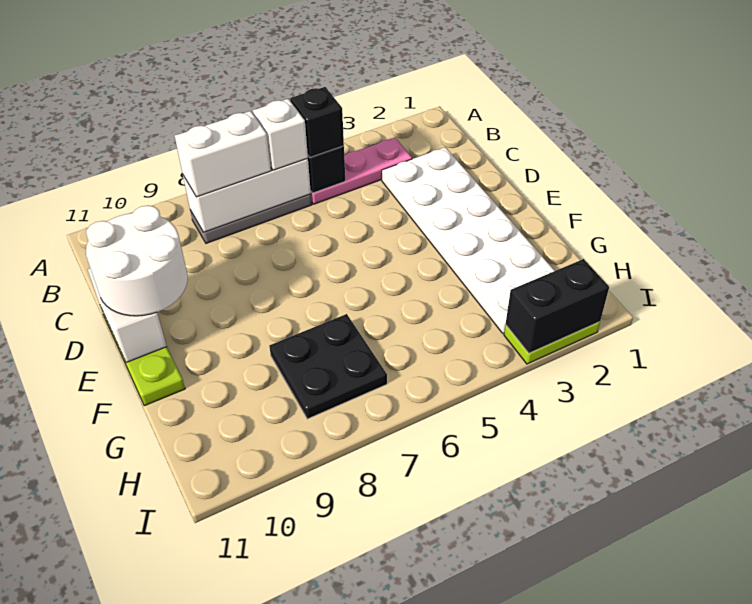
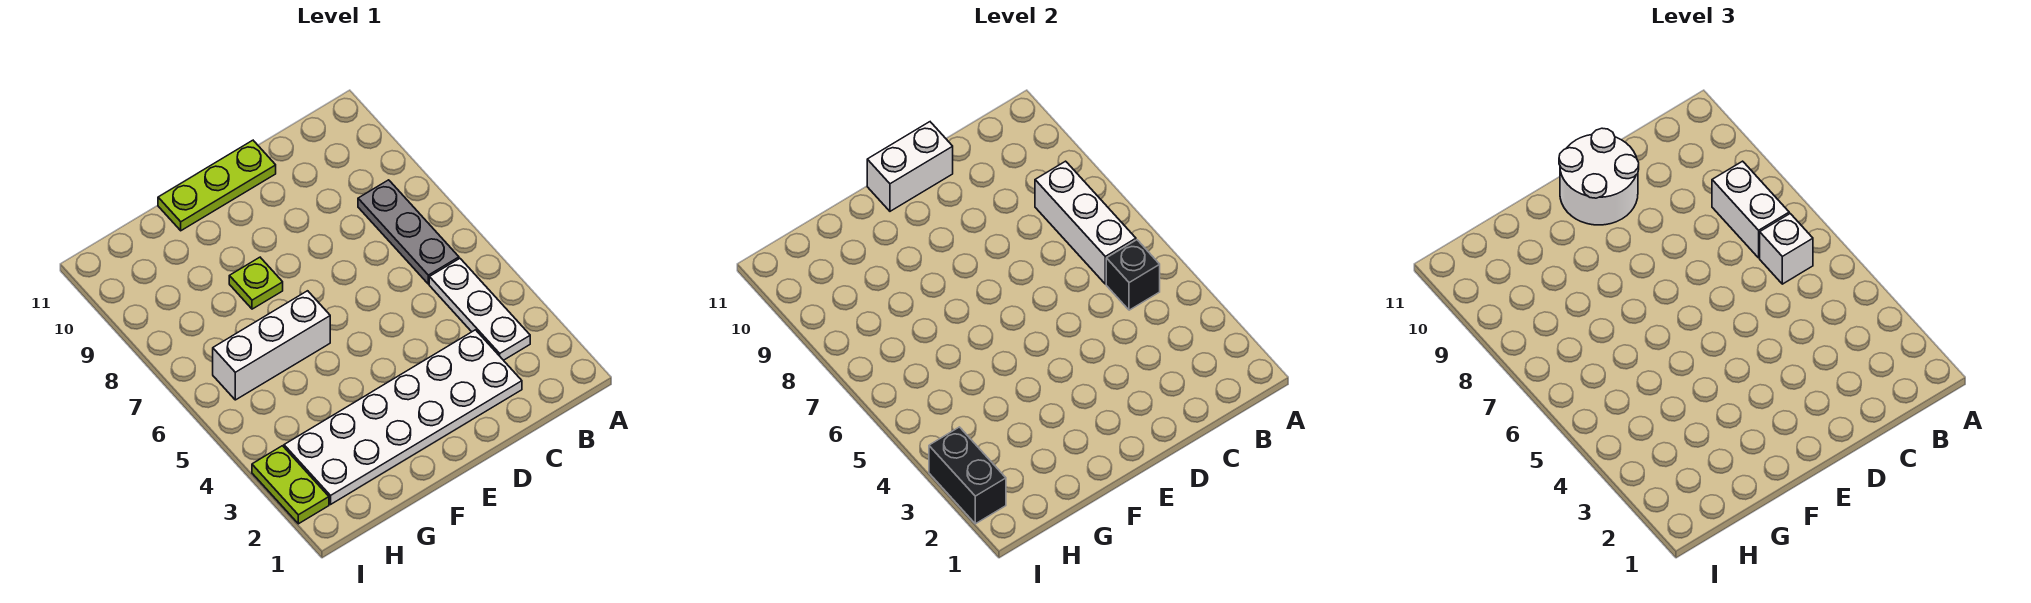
pink 1x3 plate [311,138,412,204] -> white 1x3 plate [429,259,530,360]
black 1x1 brick [290,87,344,157] -> none
none -> white 1x3 brick [213,291,330,400]
none -> lime 1x1 plate [229,257,283,309]
black 2x2 plate [269,314,387,419] -> none

